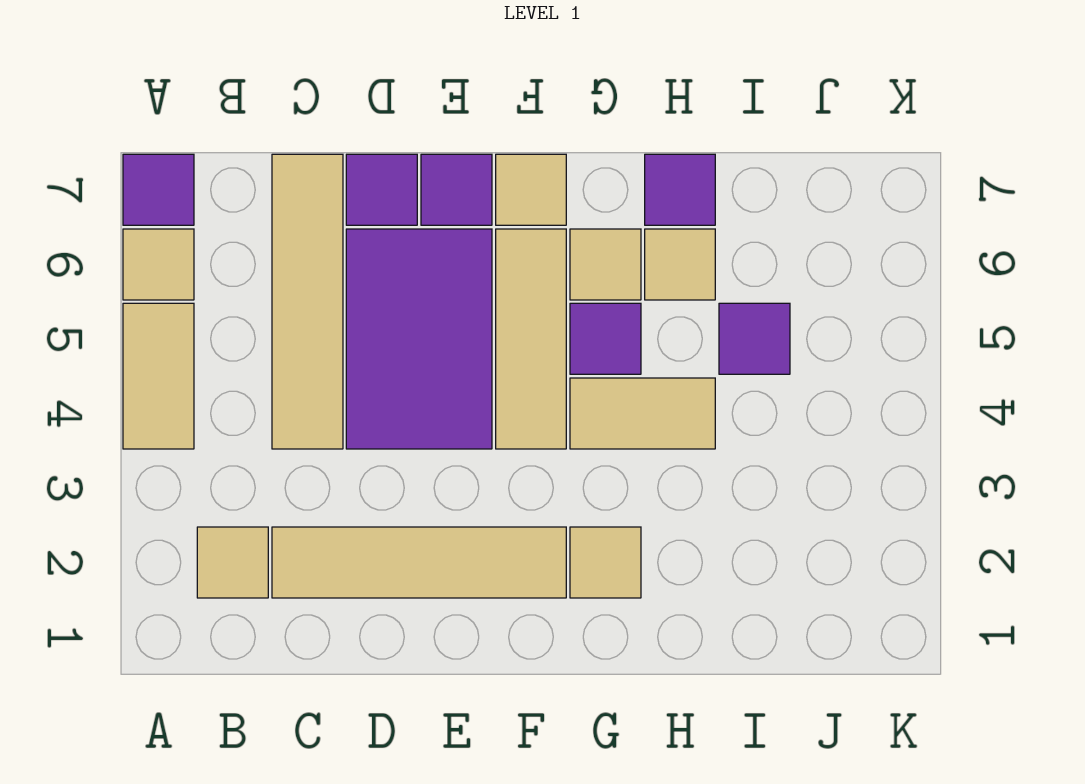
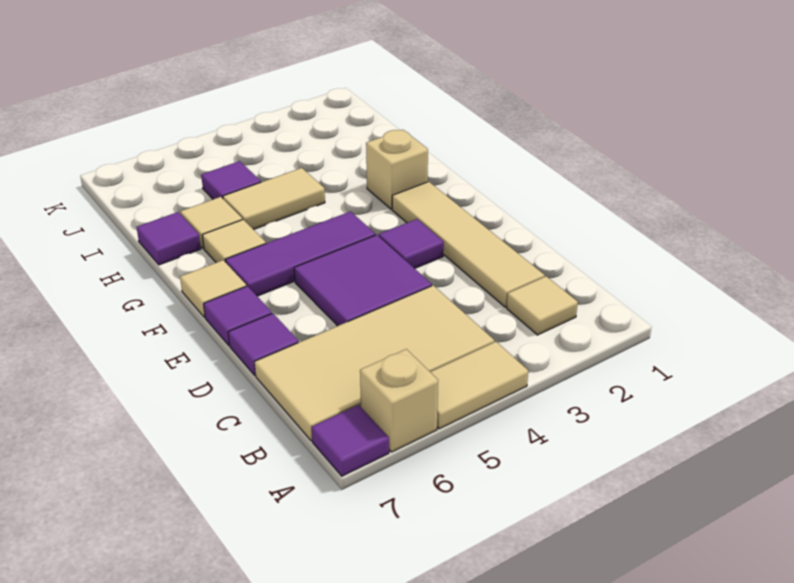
tan 1x1 tile [123,229,194,300] -> tan 1x1 brick [360,349,438,452]
tan 1x4 tile [272,154,343,449] -> tan 2x4 tile [255,285,494,441]
purple 2x3 tile [346,229,492,449] -> purple 2x2 tile [294,235,432,326]
tan 1x3 tile [496,229,566,449] -> purple 1x3 tile [225,212,376,296]
tan 1x1 tile [570,527,641,598] -> tan 1x1 brick [366,130,428,209]
tan 1x2 tile [570,378,715,449] -> tan 1x2 tile turned to [223,168,325,230]
purple 1x1 tile [570,303,641,374] -> purple 1x1 tile moved to [379,219,444,268]

